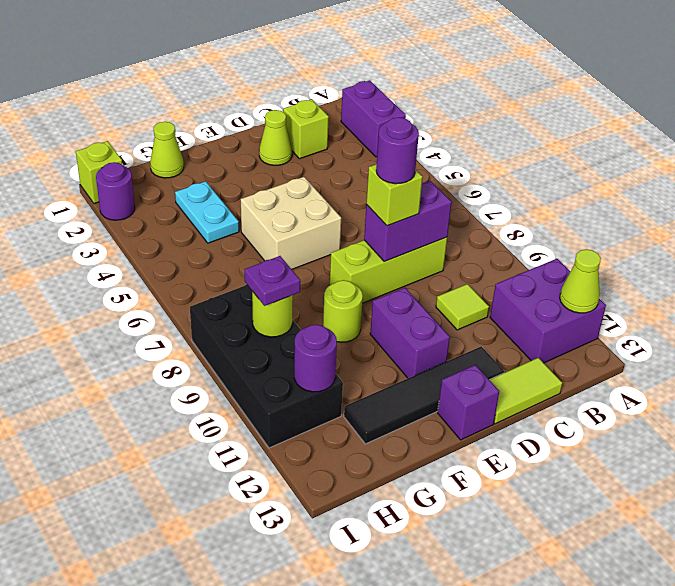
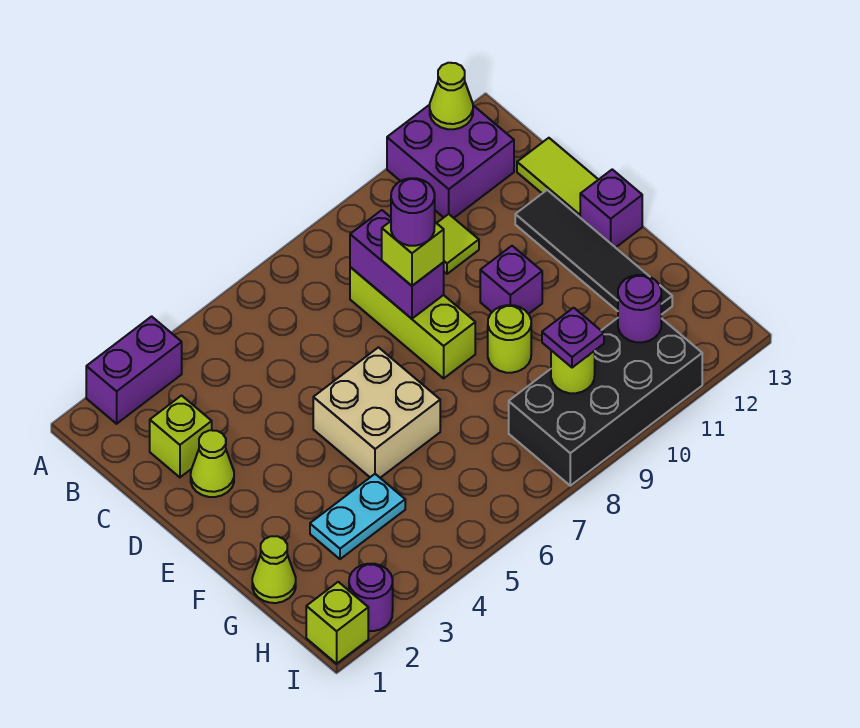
purple 1x2 brick [370,288,450,378] -> purple 1x1 brick [480,246,542,314]

